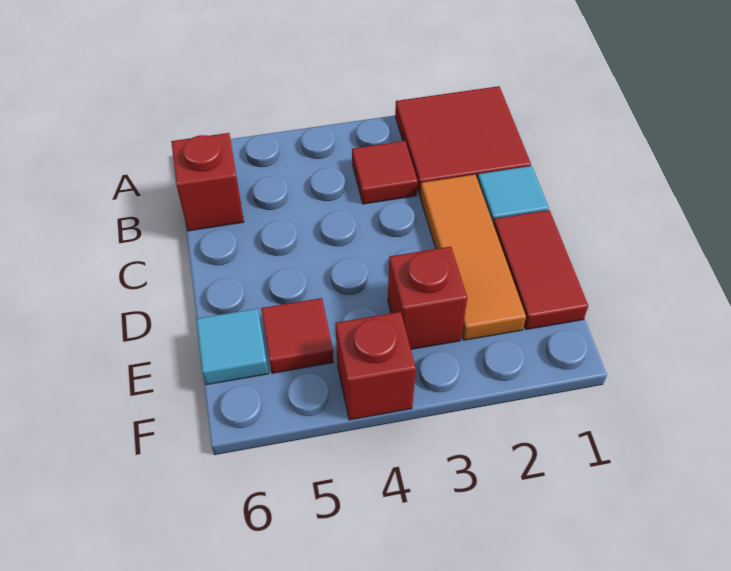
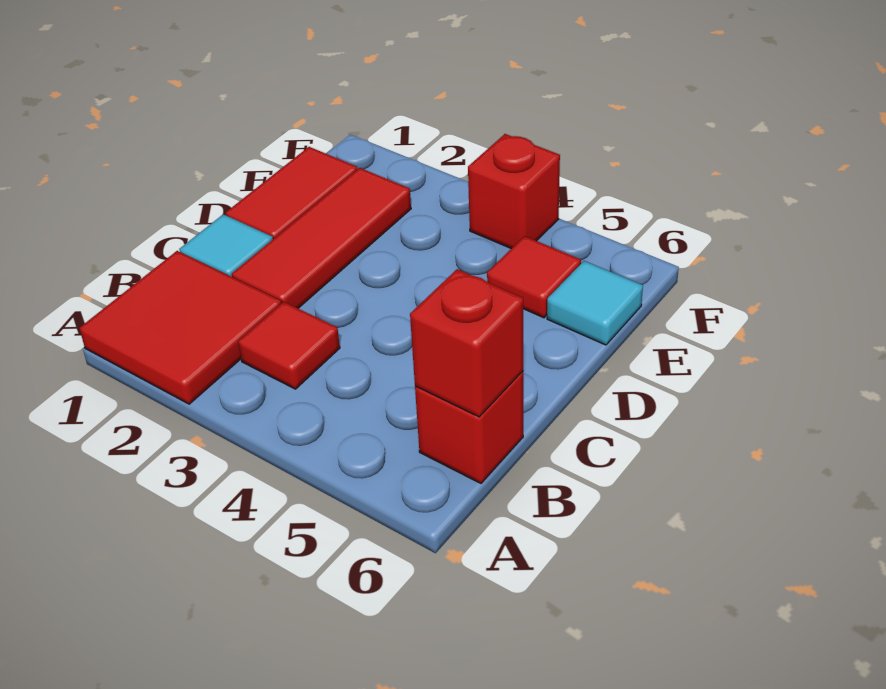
orange 1x3 tile [420,175,526,340] -> red 1x3 tile [232,168,411,308]
red 1x1 brick [388,247,467,349] -> red 1x1 brick moved to [410,269,523,417]

